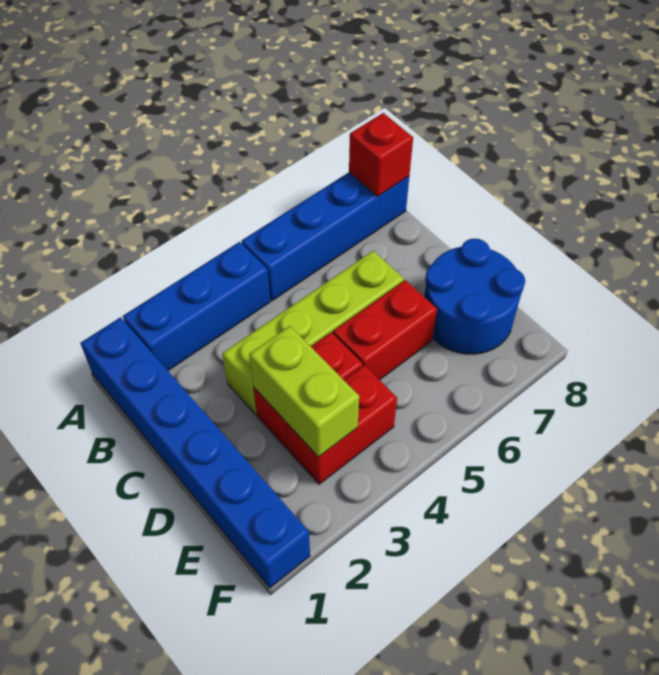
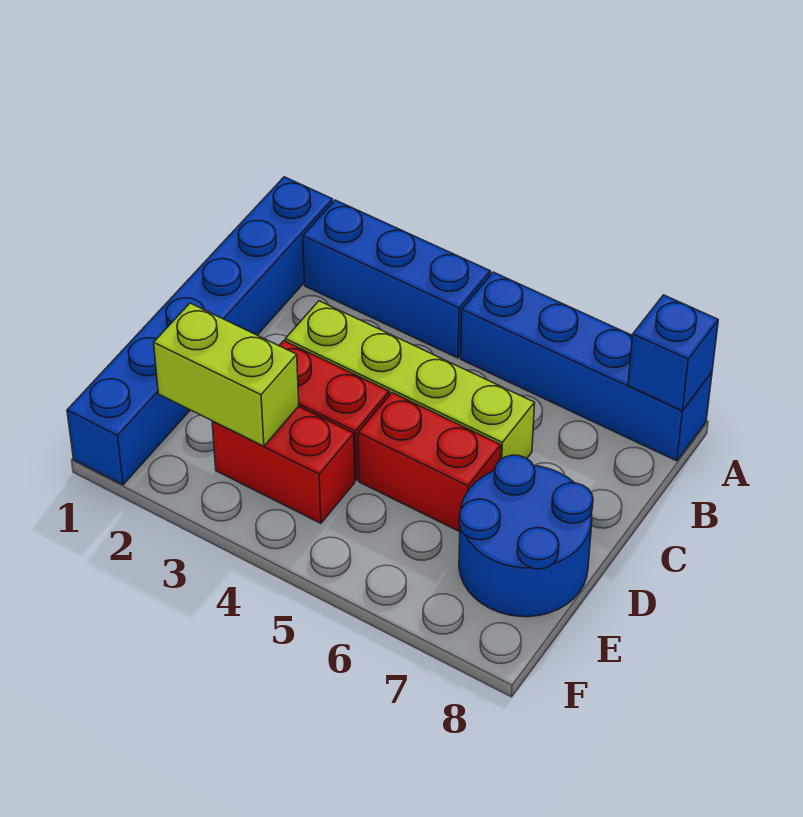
red 1x1 brick [349,113,413,197] -> blue 1x1 brick [628,295,718,411]
lime 1x2 brick [249,326,359,457] -> lime 1x2 brick turned to [154,303,299,446]

